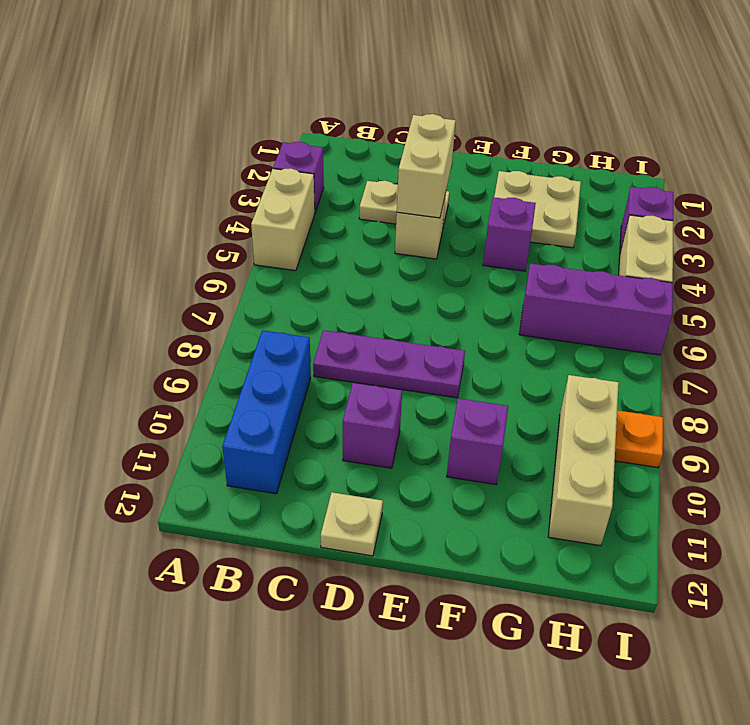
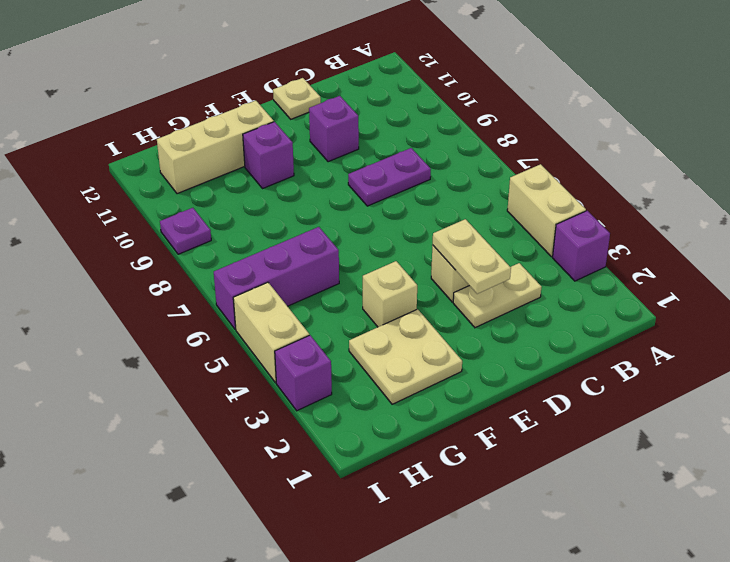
blue 1x3 brick [222,330,311,494] -> none
purple 1x3 plate [313,330,465,398] -> purple 1x2 plate [348,148,431,206]
tan 1x2 brick [397,114,456,218] -> tan 1x2 plate [433,219,511,294]
purple 1x1 brick [483,197,536,271] -> tan 1x1 brick [363,261,417,327]
tan 1x3 brick [548,375,619,546] -> tan 1x3 brick turned to [157,101,274,194]
orange 1x1 plate [615,410,663,468] -> purple 1x1 plate [160,208,211,254]

